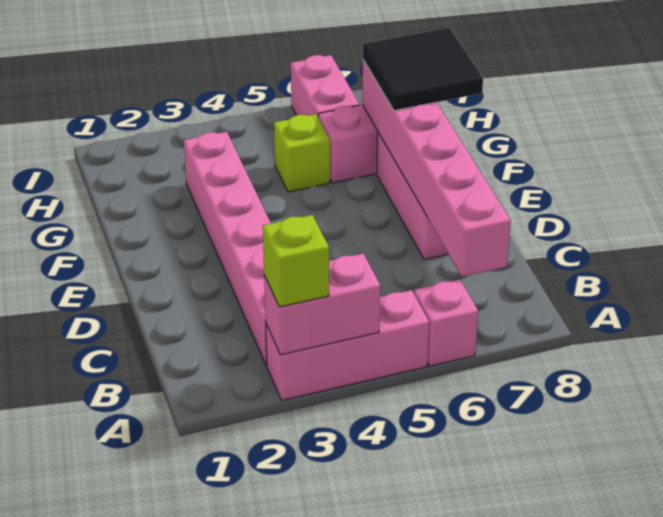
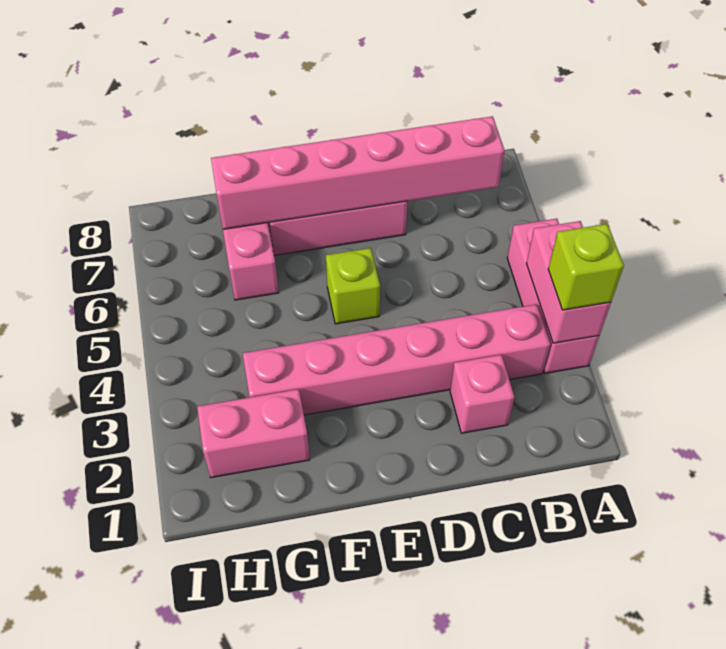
pink 1x1 brick [414,279,478,366] -> pink 1x1 brick moved to [450,355,514,433]
black 2x2 tile [363,28,483,111] -> none
lime 1x1 brick [274,114,330,192] -> lime 1x1 brick moved to [326,248,380,324]
pink 1x2 brick [291,55,360,116] -> pink 1x2 brick moved to [197,389,310,478]

